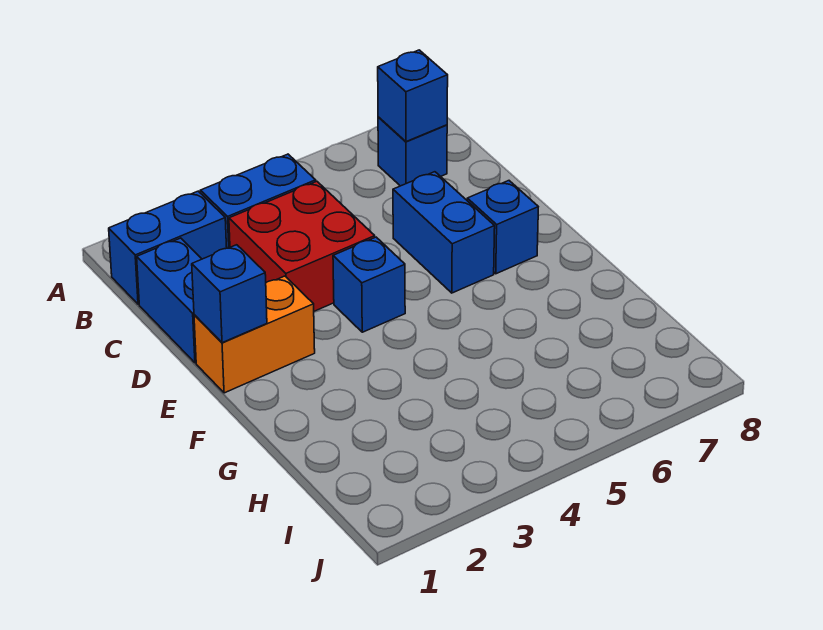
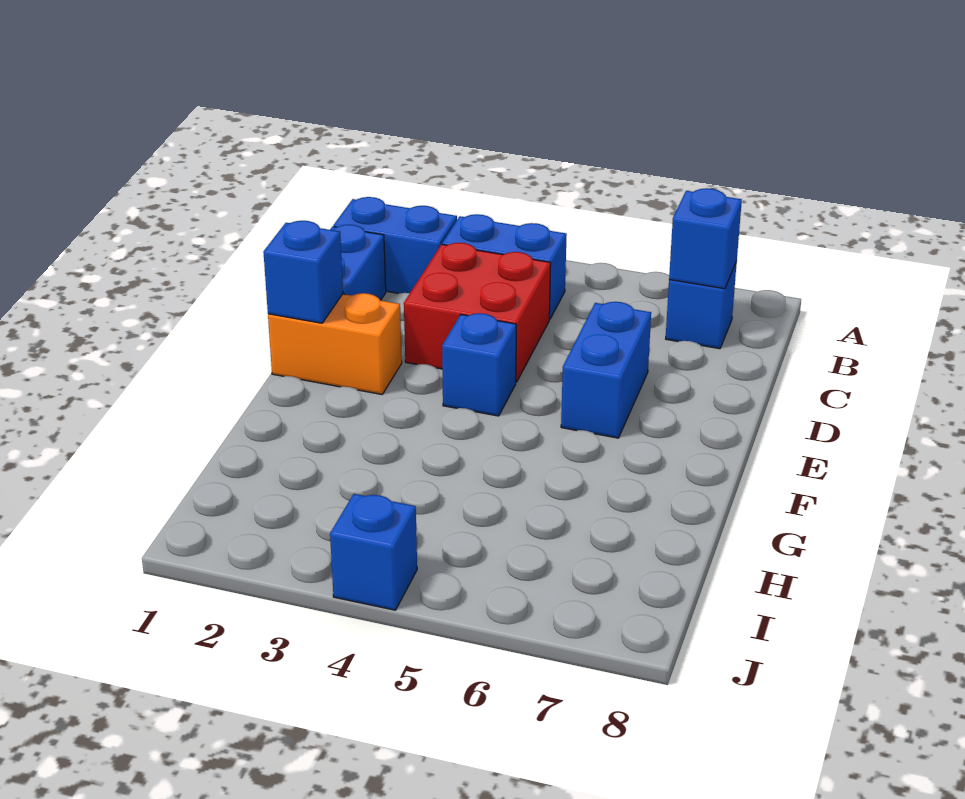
blue 1x1 brick [467,181,538,274] -> blue 1x1 brick moved to [330,494,417,610]

